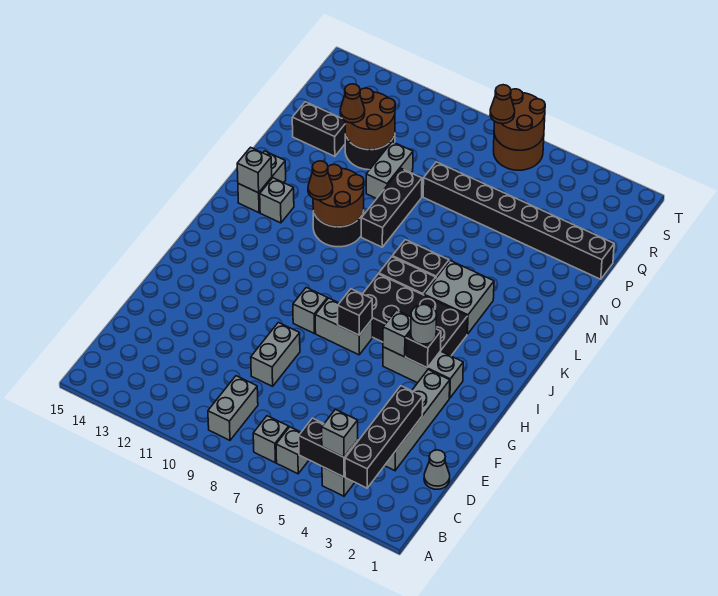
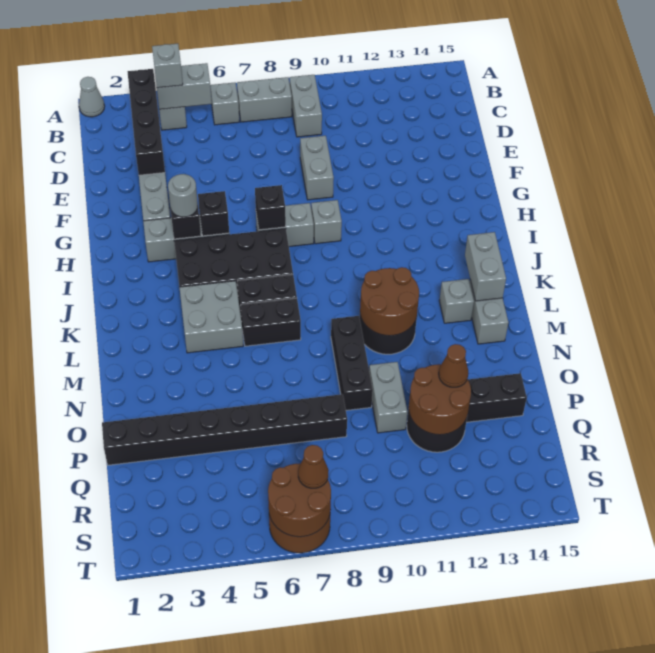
black 1x2 brick [299,418,358,477] -> grey 1x2 brick [157,63,212,109]
grey 1x1 brick [253,416,289,463] -> grey 1x2 brick [237,77,292,122]
grey 1x1 cone [424,450,450,489] -> grey 1x1 cone moved to [79,77,105,117]
grey 1x1 brick [383,310,411,357] -> black 1x1 brick [198,191,229,236]
brown 1x1 cone [308,161,333,200] -> none
grey 1x1 brick [237,147,272,193] -> grey 1x2 brick [465,232,506,301]

